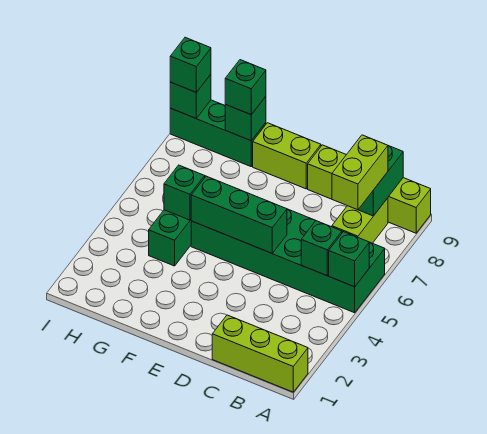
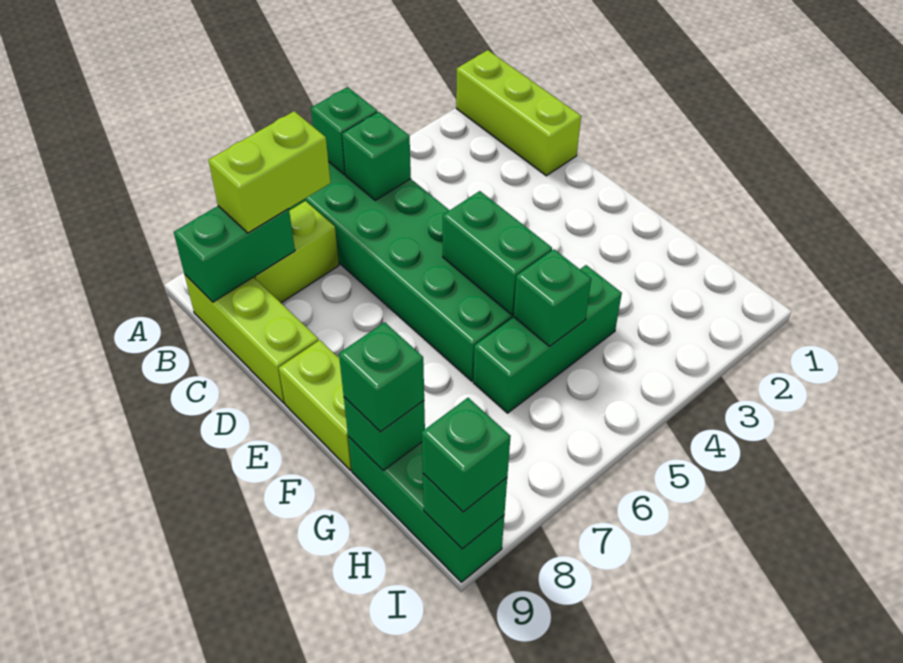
lime 1x4 brick [308,145,431,233] -> lime 1x3 brick [185,275,318,403]
green 1x3 brick [191,176,287,253] -> green 1x2 brick [443,191,552,315]

